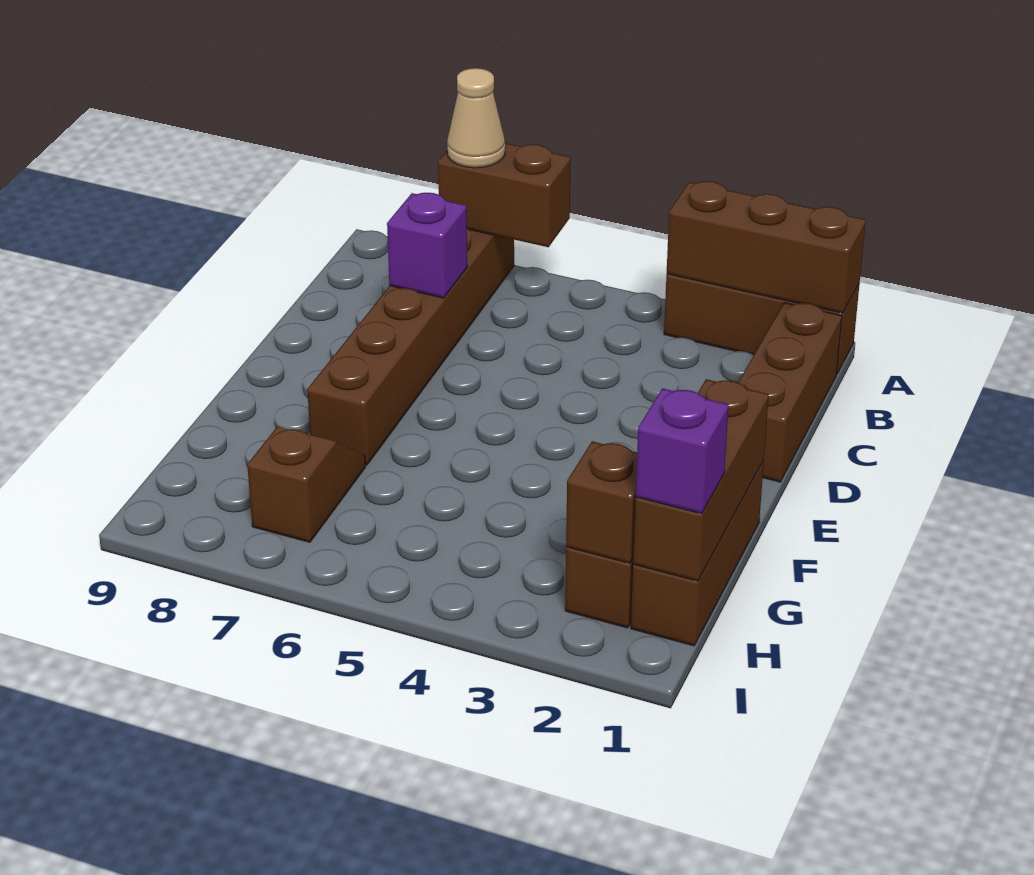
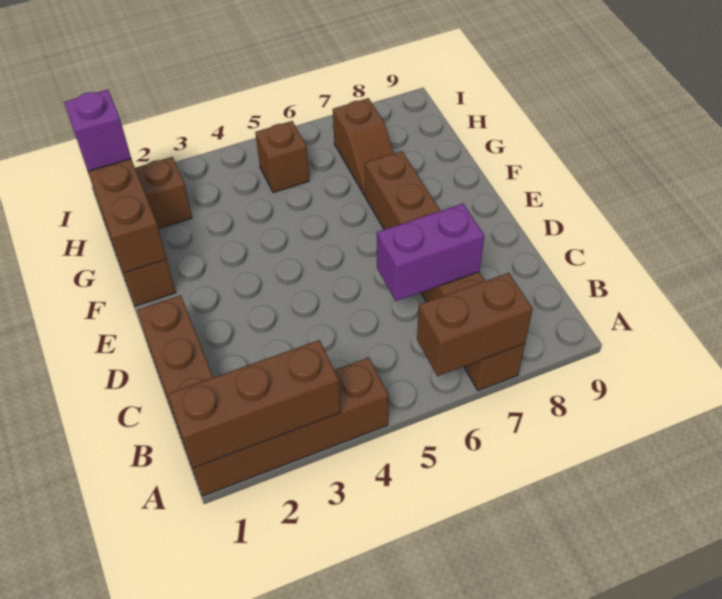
brown 1x3 brick [664,274,860,375] -> brown 1x4 brick [184,357,389,496]
tan 1x1 cone [447,68,505,168] -> none
purple 1x1 brick [387,193,467,298] -> purple 1x2 brick [377,204,484,301]
brown 1x1 brick [566,441,637,563] -> brown 1x1 brick moved to [255,121,309,193]

